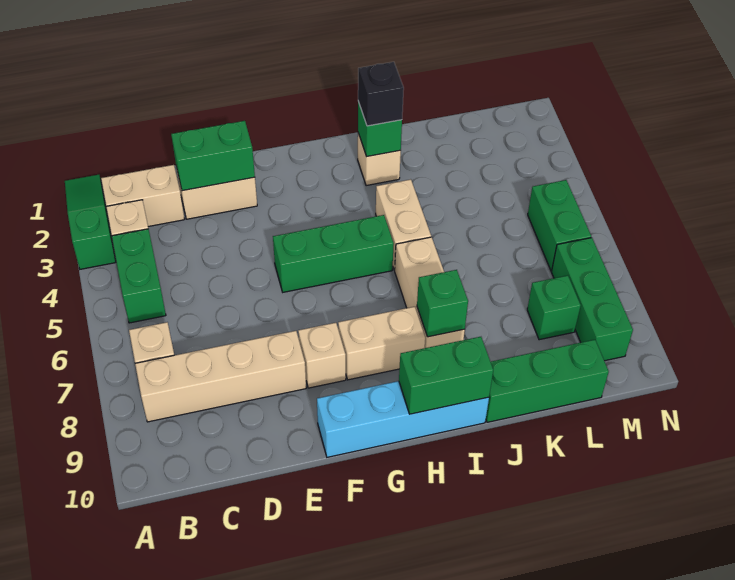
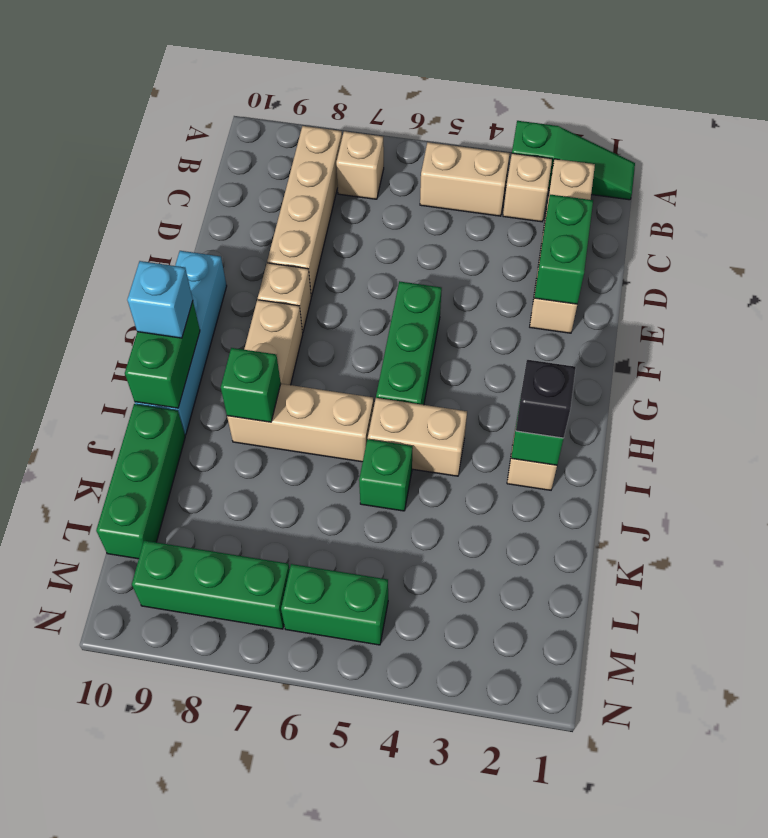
green 1x2 brick [112,229,166,323] -> tan 1x2 brick [420,142,510,216]
none -> cyan 1x1 brick [127,261,193,338]
green 1x1 brick [527,275,581,340] -> green 1x1 brick moved to [359,439,413,511]

